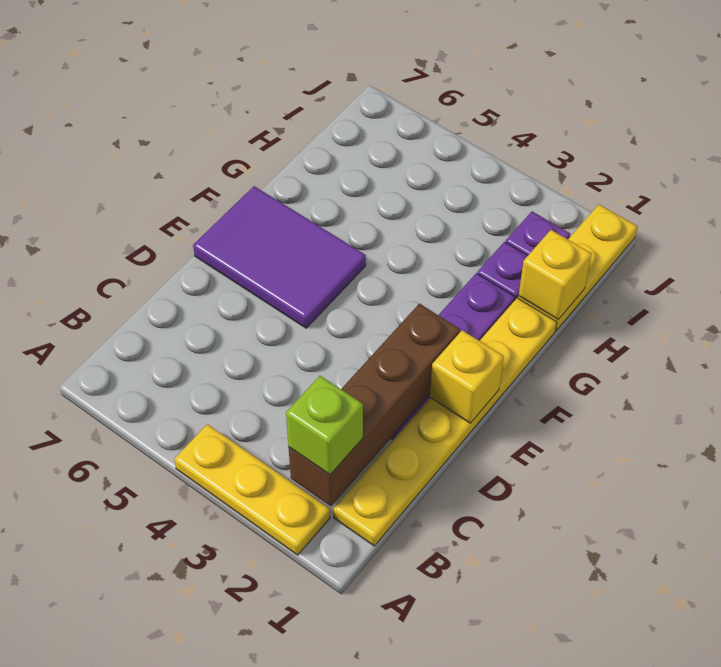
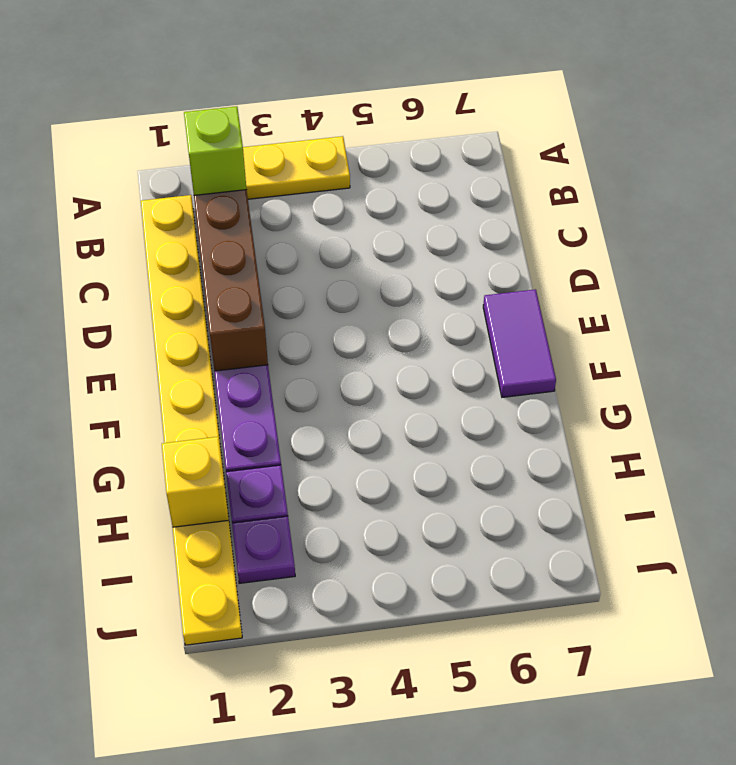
yellow 1x1 brick [430,330,504,423] -> none
purple 2x3 tile [193,186,366,328] -> purple 1x2 tile [483,289,556,397]

